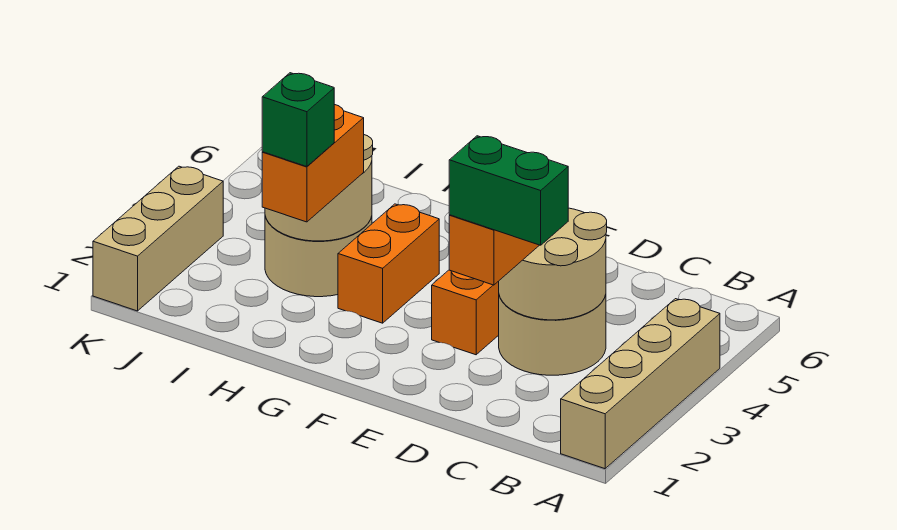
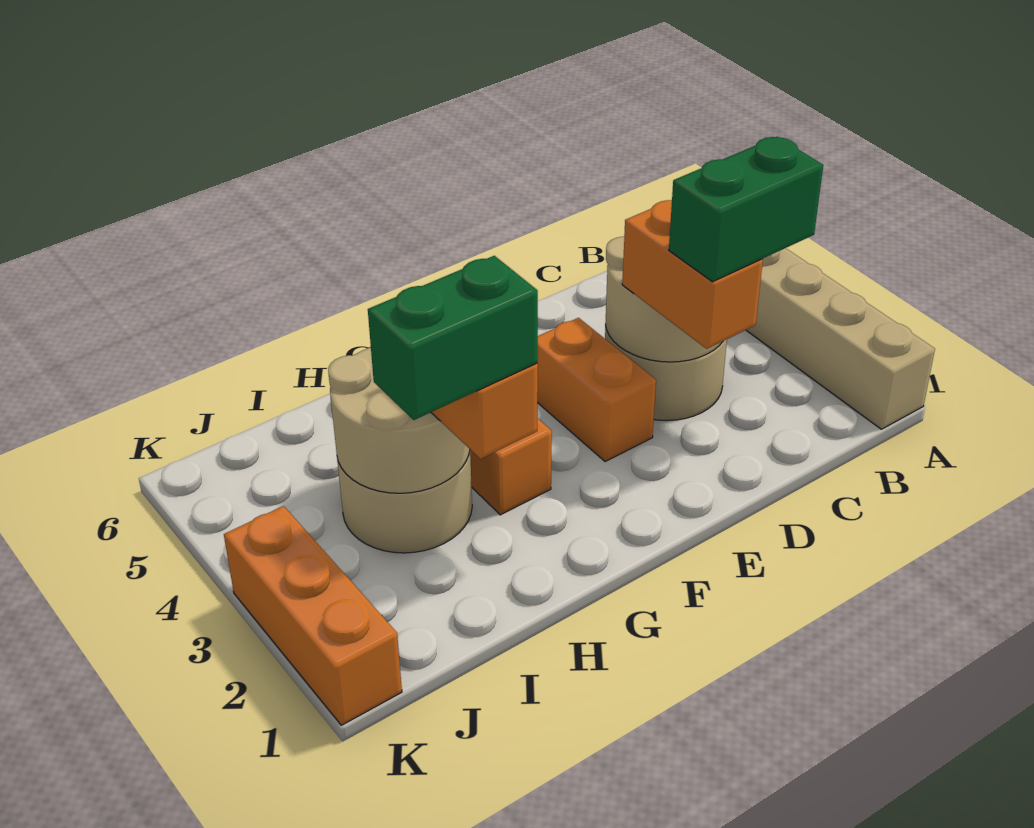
green 1x1 brick [262,73,334,167] -> green 1x2 brick [368,256,538,420]
tan 1x3 brick [93,166,223,311] -> orange 1x3 brick [224,506,402,725]

